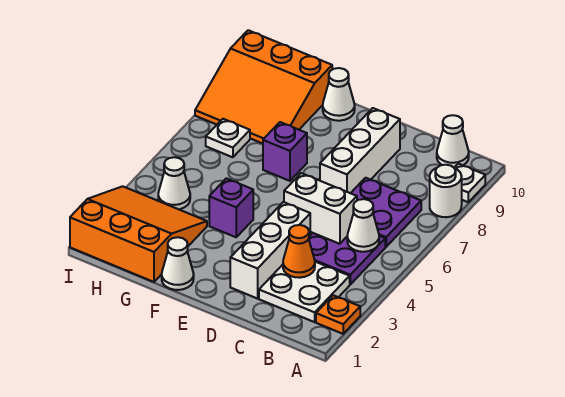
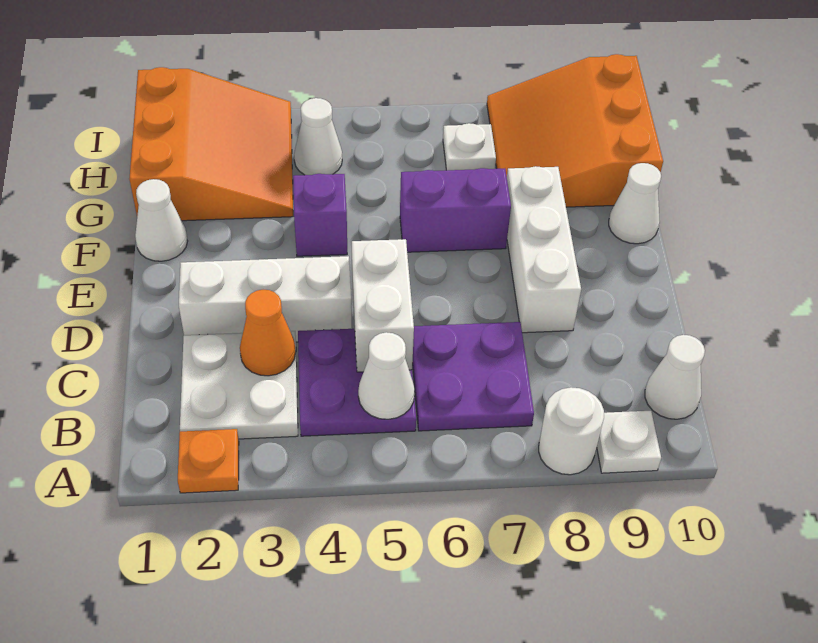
white 1x3 brick [320,108,400,193] -> white 1x3 brick turned to [507,166,581,333]
purple 1x1 brick [263,122,307,181] -> purple 1x2 brick [400,168,511,252]

